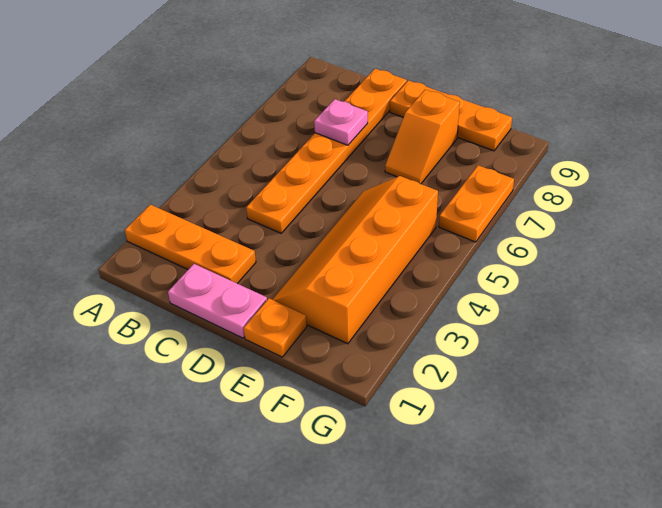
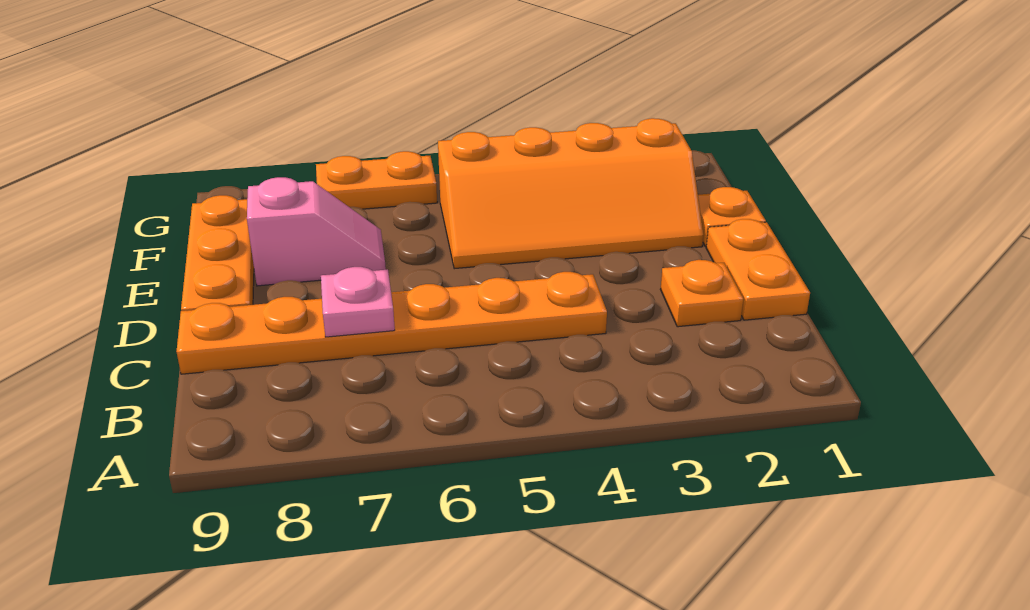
orange 1x3 plate [125,205,256,284] -> orange 1x1 plate [660,260,743,327]
pink 1x2 plate [168,264,267,338] -> orange 1x2 plate [706,219,810,320]
orange 1x2 slope [385,90,460,184] -> pink 1x2 slope [247,177,386,286]

